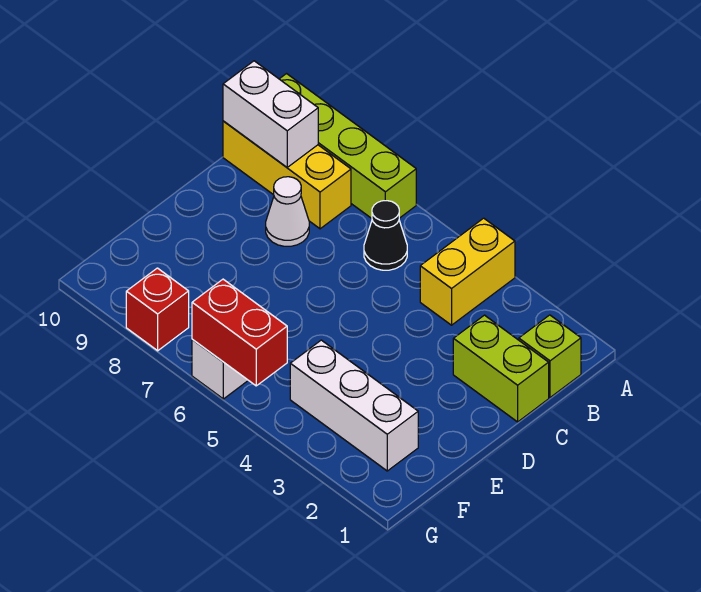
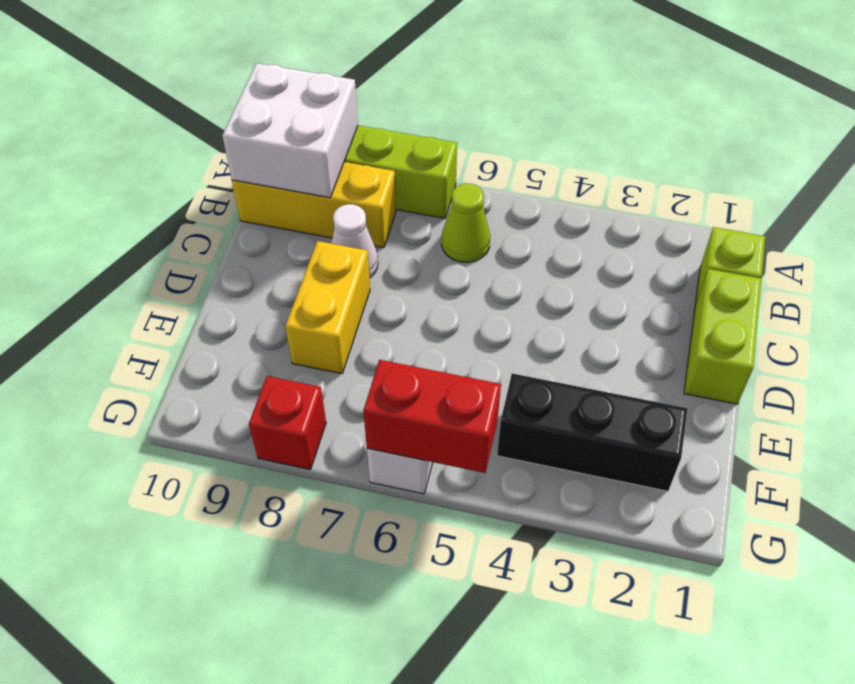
yellow 1x2 brick [420,218,515,325] -> yellow 1x2 brick moved to [285,241,370,374]
black 1x1 cone [364,201,407,270] -> lime 1x1 cone [441,184,490,262]
white 1x2 brick [223,61,318,167] -> white 2x2 brick [222,63,358,198]
lime 1x2 brick [453,315,549,422] -> lime 1x2 brick turned to [684,269,761,404]
white 1x3 brick [290,340,418,471] -> black 1x3 brick [497,374,688,491]

